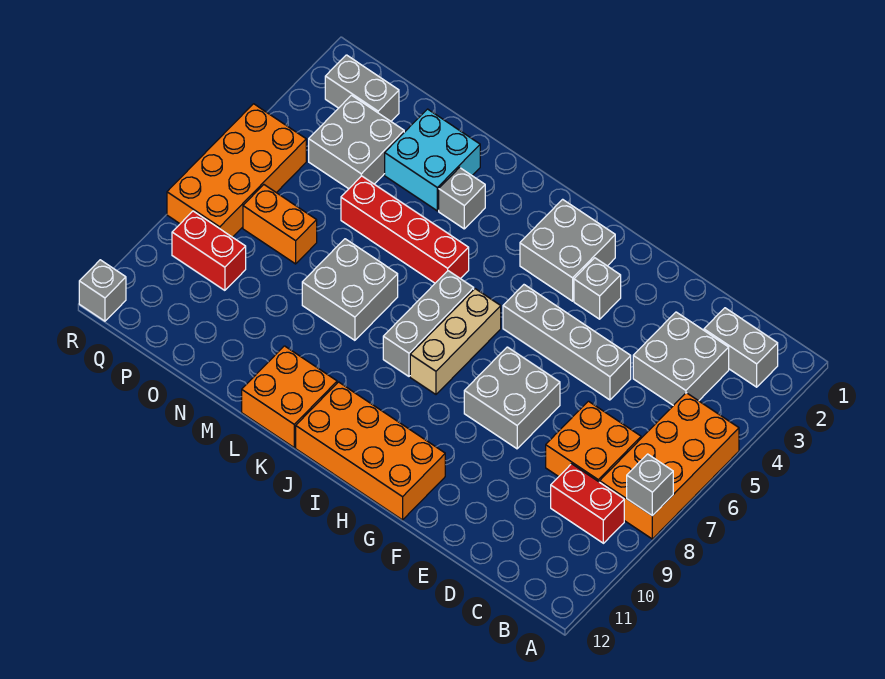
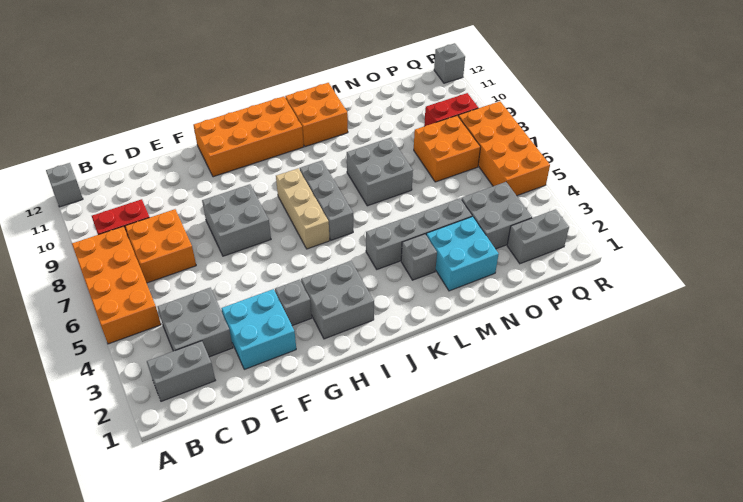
grey 1x1 brick [627,454,673,516] -> grey 1x1 brick moved to [46,163,83,207]
none -> cyan 2x2 brick [221,289,296,369]
grey 1x4 brick [503,285,631,400] -> grey 1x4 brick moved to [366,198,472,269]
red 1x4 brick [341,176,469,283] -> none
orange 1x2 brick [243,185,317,264] -> orange 2x2 brick [414,116,480,182]

